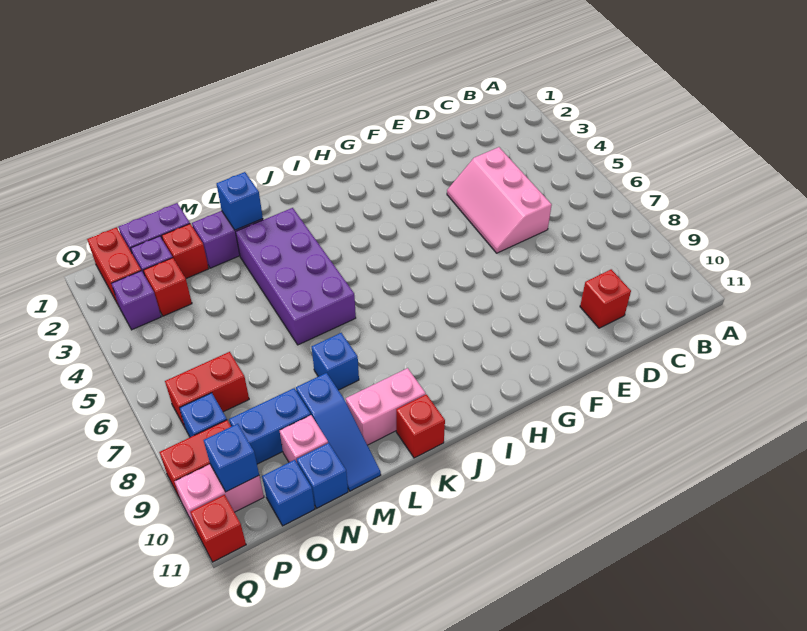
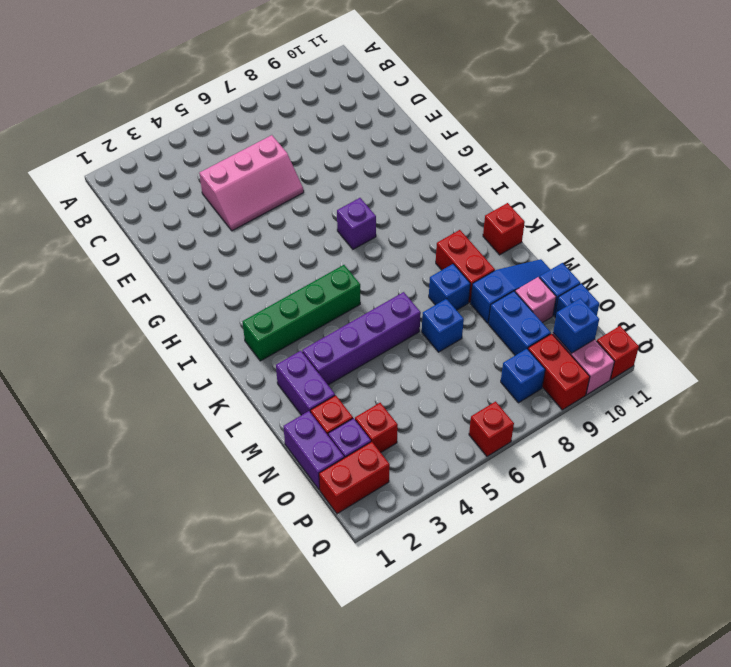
red 1x1 brick [580,269,631,328] -> red 1x1 brick moved to [469,402,514,456]
none -> green 1x4 brick [243,265,360,361]
purple 2x4 brick [236,208,356,345] -> purple 1x4 brick [302,292,421,385]
pink 1x2 brick [346,368,426,445] -> none
blue 1x1 brick [217,172,263,230] -> blue 1x1 brick moved to [422,299,464,352]
red 1x2 brick [165,352,249,429] -> red 1x2 brick moved to [436,230,495,302]
purple 1x1 brick [111,271,161,330] -> purple 1x1 brick moved to [337,198,376,249]

